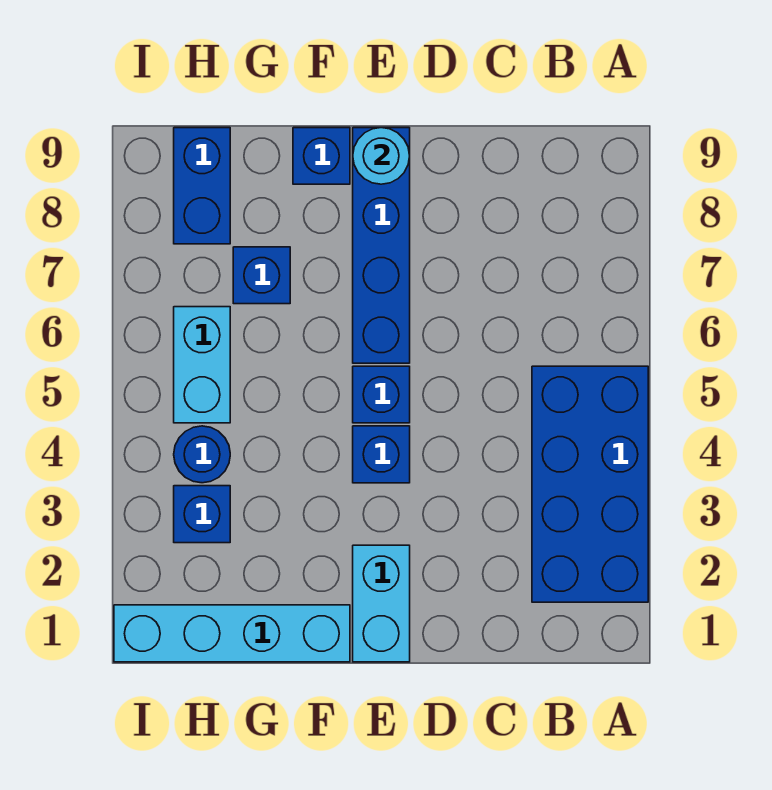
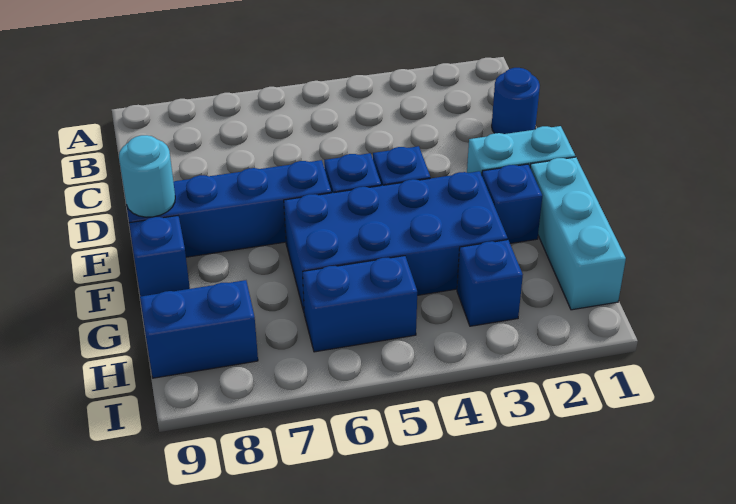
blue 2x4 brick [532,366,648,602] -> blue 2x4 brick moved to [284,171,508,311]
cyan 1x4 brick [114,605,350,662] -> cyan 1x3 brick [530,157,626,310]
blue 1x1 brick [233,247,290,304] -> blue 1x1 brick moved to [482,164,542,243]
blue 1x1 round brick [174,426,230,483] -> blue 1x1 round brick moved to [492,68,540,134]
cyan 1x2 brick [174,307,230,423] -> blue 1x2 brick [303,256,417,352]

